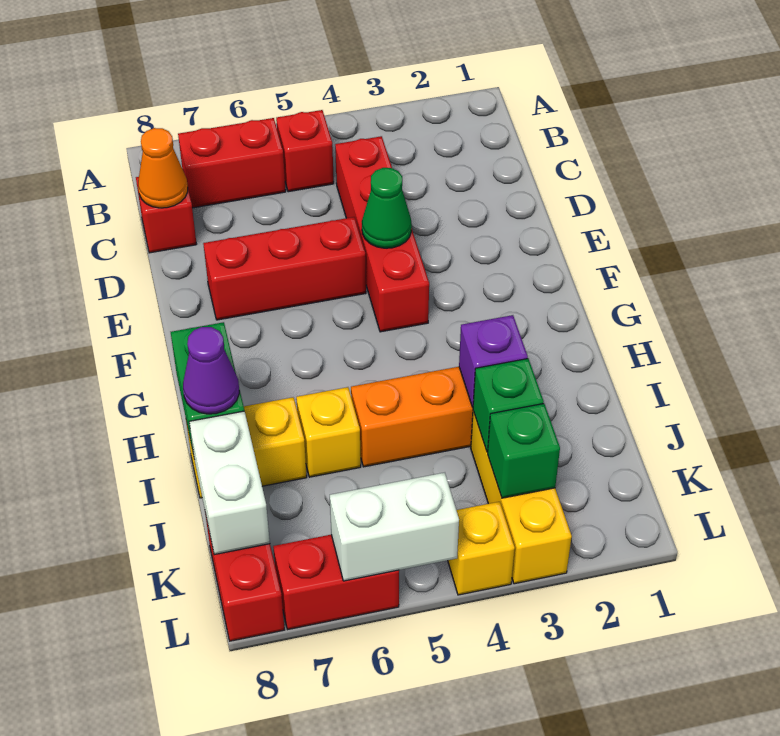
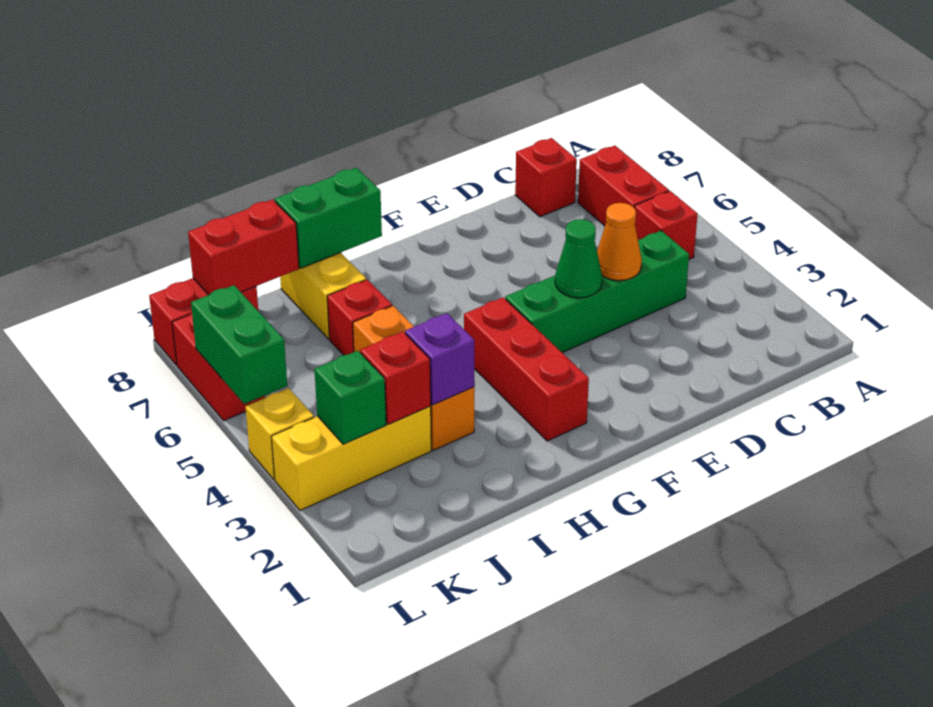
red 1x4 brick [335,136,429,332] -> green 1x4 brick [505,231,689,352]
orange 1x1 cone [138,128,188,208] -> orange 1x1 cone moved to [597,203,642,281]
red 1x3 brick [203,217,366,320] -> red 1x3 brick moved to [464,297,589,441]
yellow 1x1 brick [296,387,361,477] -> red 1x1 brick [327,280,392,355]
purple 1x1 cone [183,327,239,414] -> none
green 1x1 brick [473,359,544,452] -> red 1x1 brick [360,332,431,424]
white 1x2 brick [189,411,270,555] -> red 1x2 brick [188,199,299,295]
white 1x2 brick [330,473,459,581] -> green 1x2 brick [191,285,287,404]

